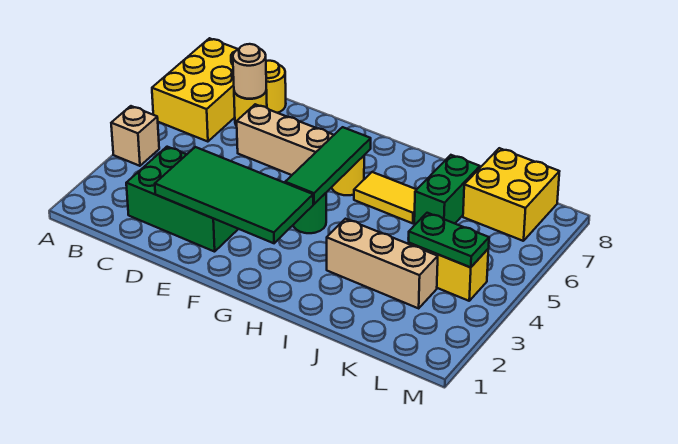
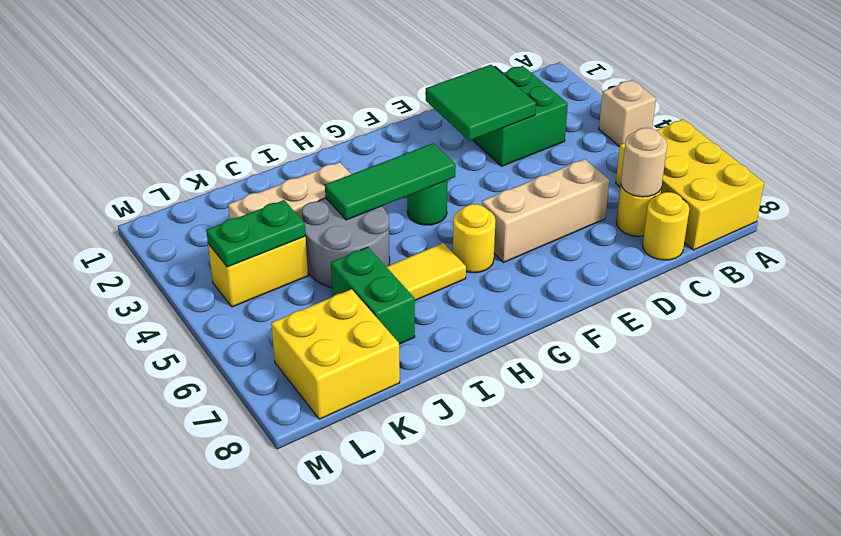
green 2x3 brick [126,147,238,252] -> green 2x2 brick [473,66,568,166]
green 2x4 tile [155,147,313,243] -> green 2x2 tile [426,65,536,141]
green 1x3 tile [285,127,371,204] -> green 1x3 tile turned to [325,143,456,220]
none -> grey 2x2 round brick [302,198,390,288]

